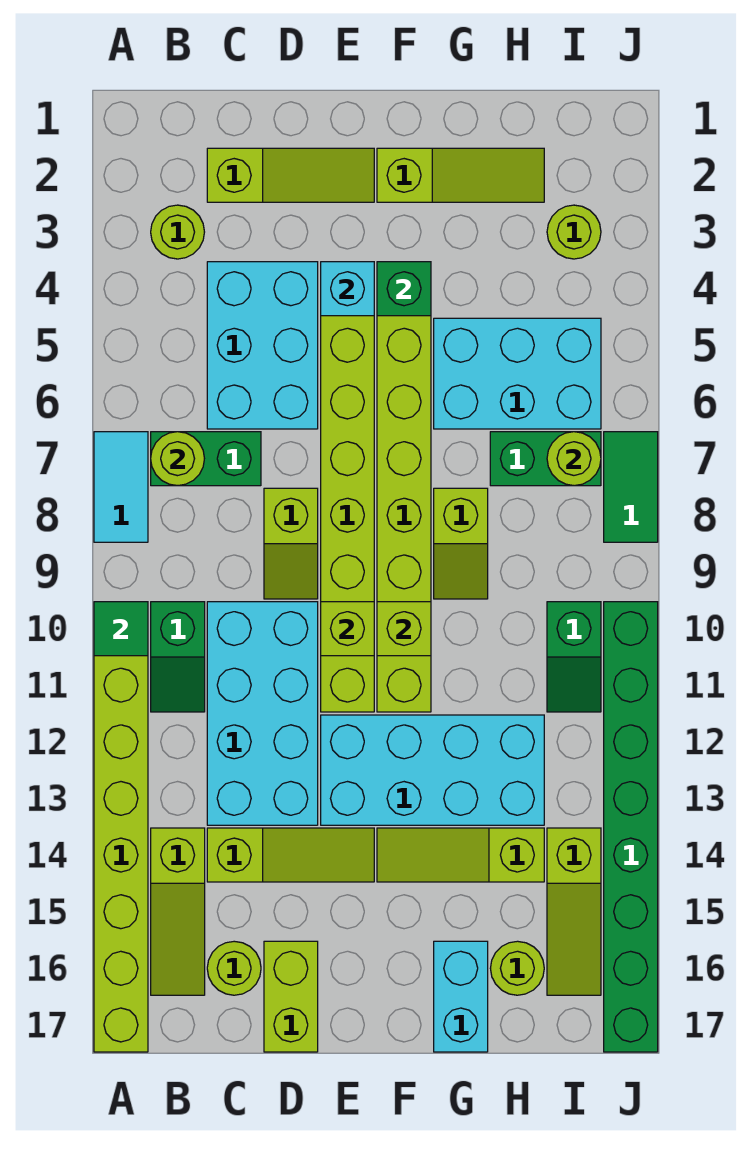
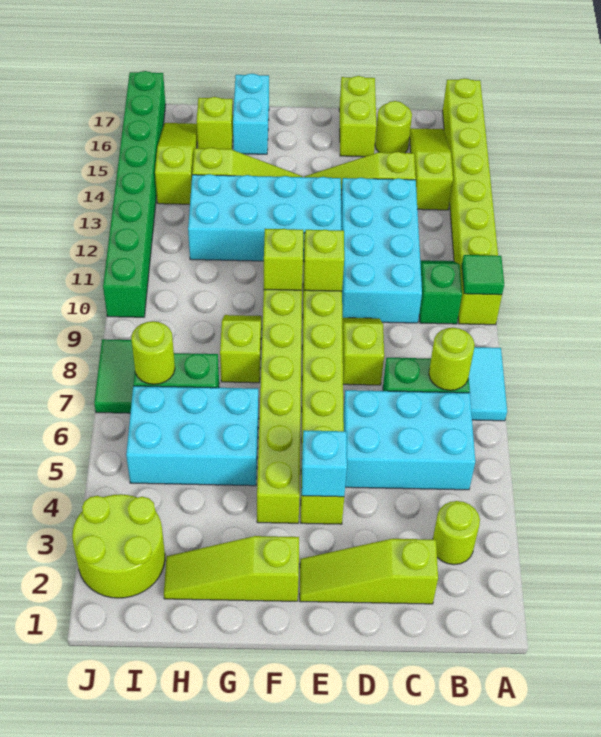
cyan 2x3 brick [207,262,318,429] -> cyan 2x3 brick turned to [343,390,475,490]
green 1x1 brick [377,262,431,316] -> none
lime 1x1 round brick [490,941,544,995] -> lime 1x1 brick [197,97,233,149]
lime 1x1 round brick [547,205,601,259] -> lime 2x2 round brick [72,494,165,598]
green 1x2 slope [547,602,601,712] -> none

